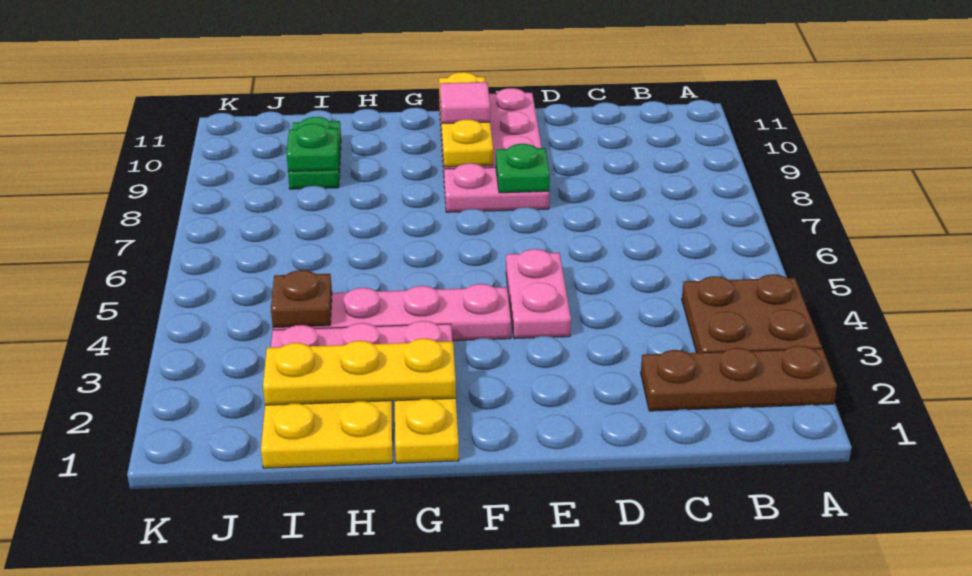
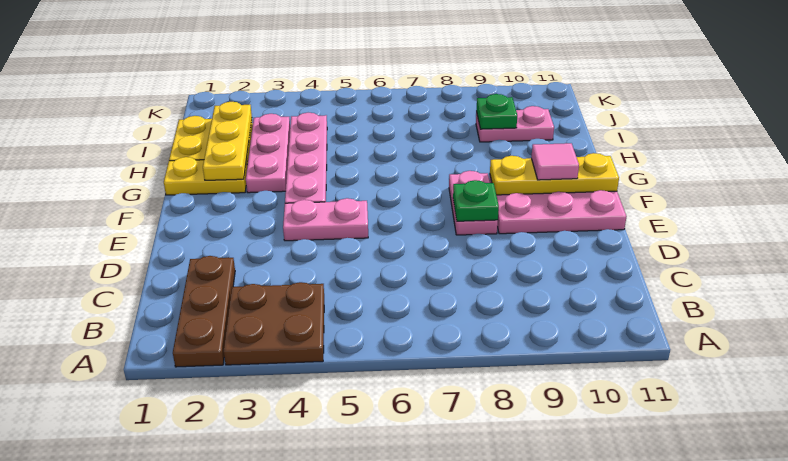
brown 1x1 plate [271,270,332,328] -> none
green 1x2 plate [288,117,341,189] -> pink 1x2 plate [476,106,554,142]

